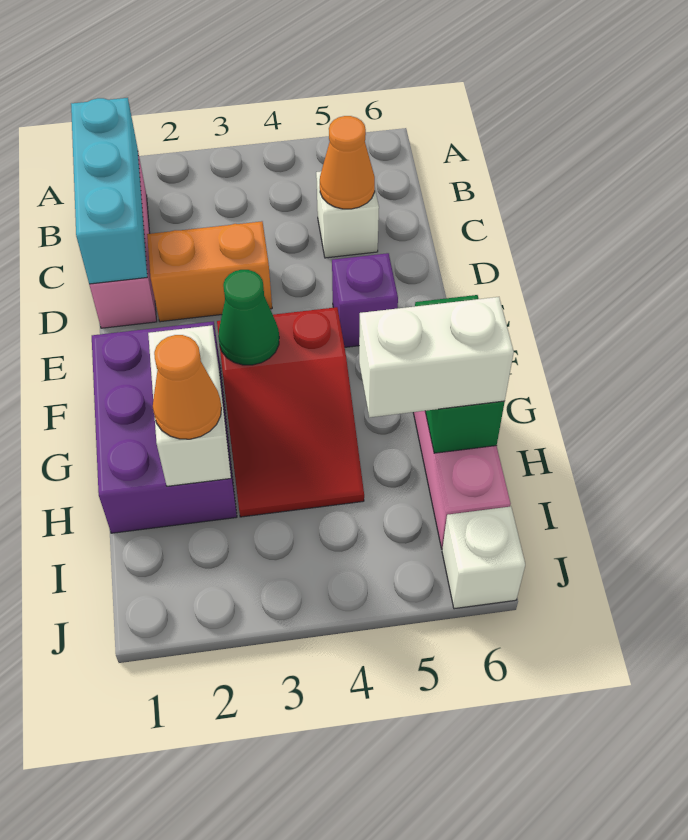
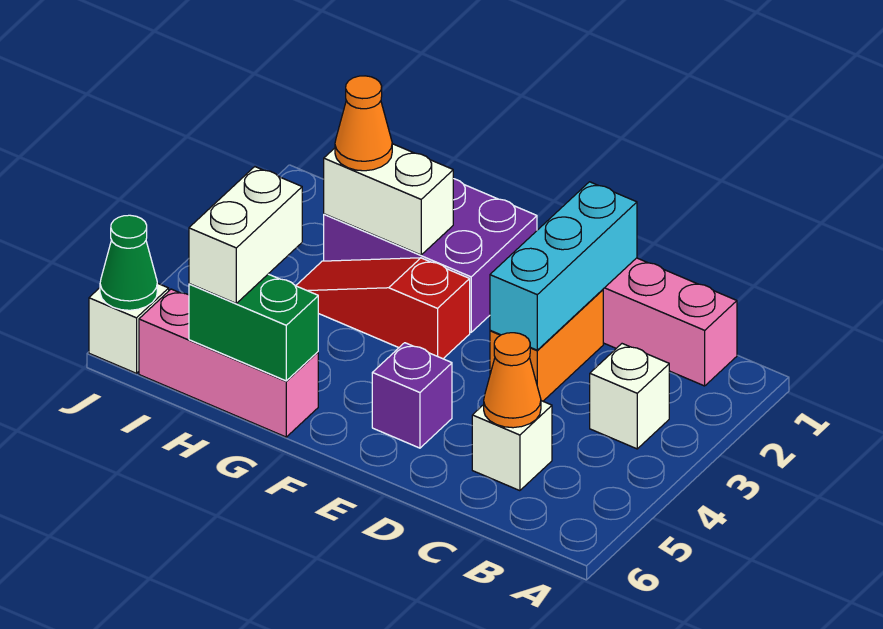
cyan 1x3 brick [71,98,147,284] -> cyan 1x3 brick turned to [490,182,637,350]
none -> white 1x1 brick [590,344,669,449]
red 2x3 slope [217,307,364,517] -> red 1x3 slope [296,258,470,359]
green 1x1 cone [218,270,279,365] -> green 1x1 cone moved to [100,215,157,310]

